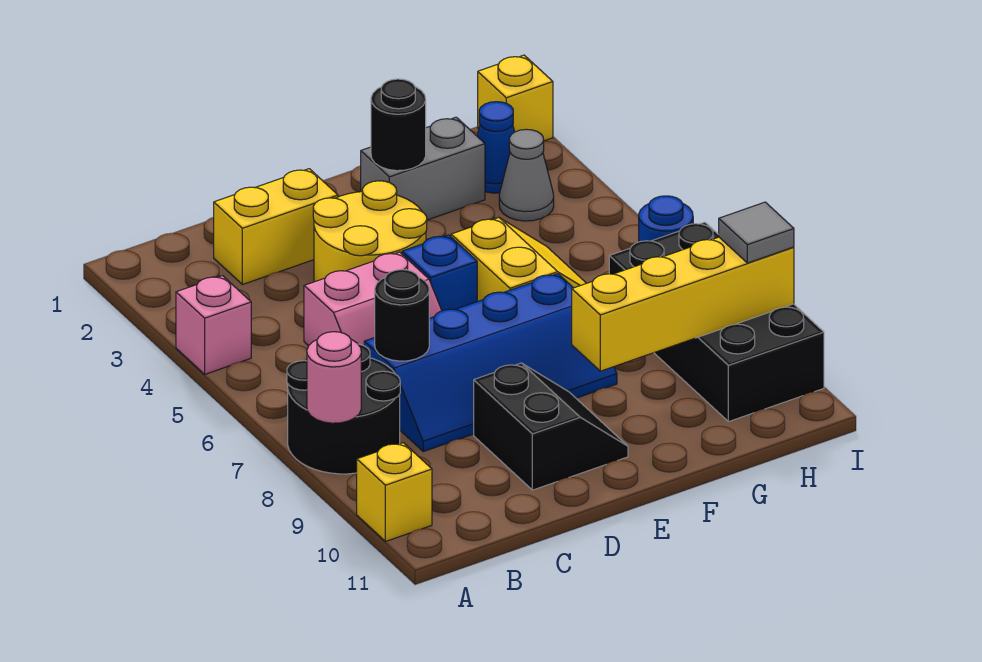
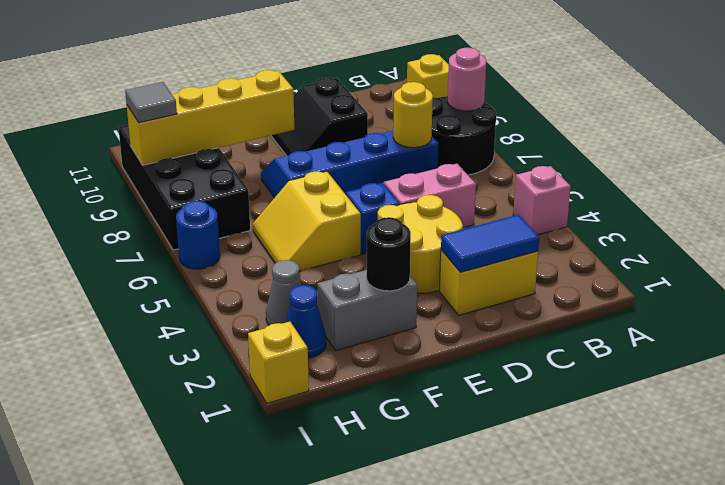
none -> blue 1x2 tile [441,215,539,272]
black 1x1 round brick [375,270,429,361] -> yellow 1x1 round brick [393,82,433,148]

